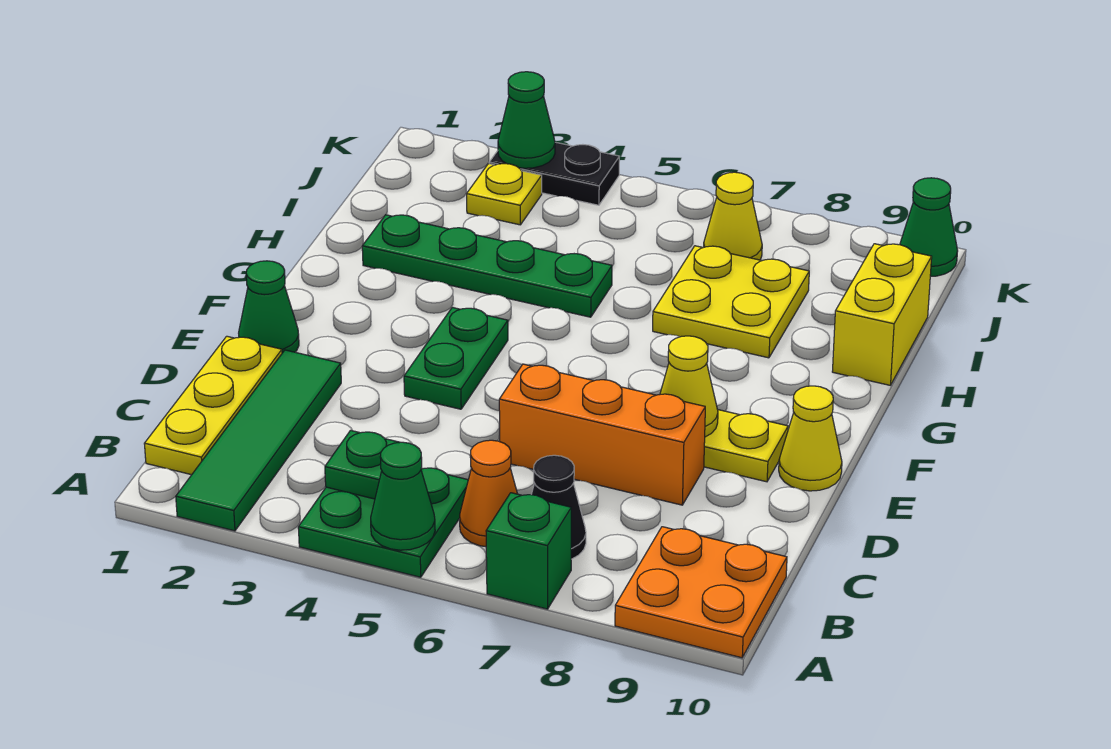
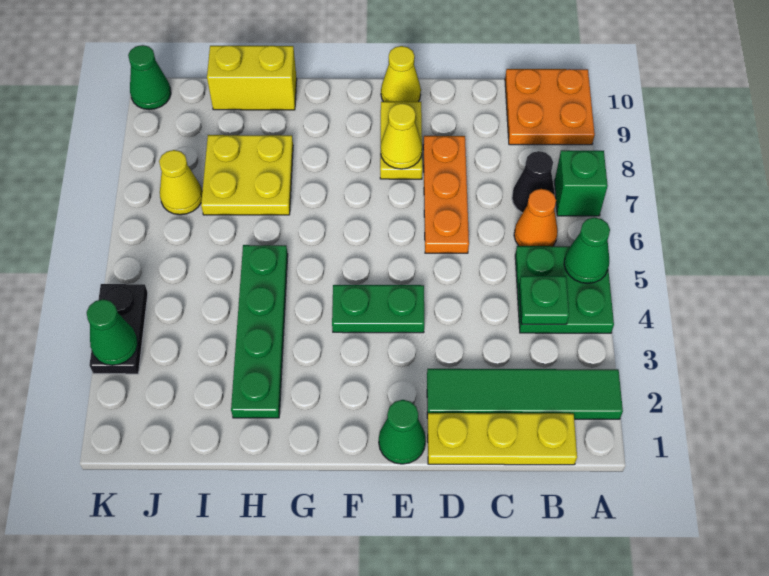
orange 1x3 brick [499,364,705,505] -> orange 1x3 plate [423,136,469,253]
yellow 1x1 plate [467,164,542,225] -> none

